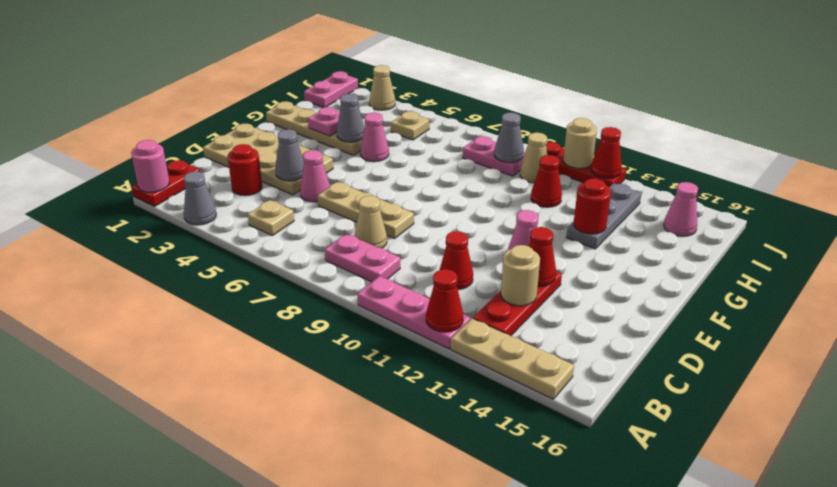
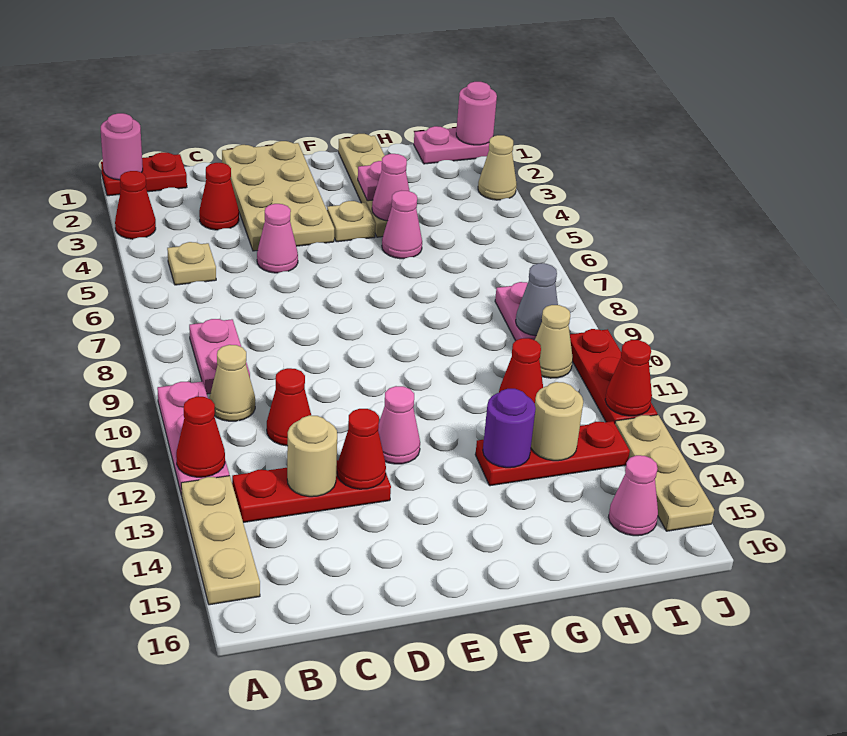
grey 1x1 cone [184,172,216,225] -> red 1x1 cone [115,171,156,239]
red 1x1 round brick [228,144,262,196] -> red 1x1 cone [199,163,239,230]
tan 1x1 cone [354,196,387,248] -> tan 1x1 cone moved to [210,345,255,421]
grey 1x1 cone [275,129,304,181] -> none
tan 1x3 plate [318,182,414,239] -> tan 1x3 plate moved to [615,415,714,531]
grey 1x1 cone [337,94,365,142] -> pink 1x1 cone [372,154,409,221]
grey 1x3 plate [566,183,641,249] -> red 1x3 plate [475,421,630,486]
red 1x1 round brick [574,178,611,234] -> purple 1x1 round brick [483,389,536,468]
tan 1x1 plate [391,111,429,140] -> tan 1x1 plate moved to [327,201,376,242]
none -> pink 1x1 round brick [456,82,497,145]
tan 1x1 round brick [563,118,597,169] -> tan 1x1 round brick moved to [531,382,583,461]

